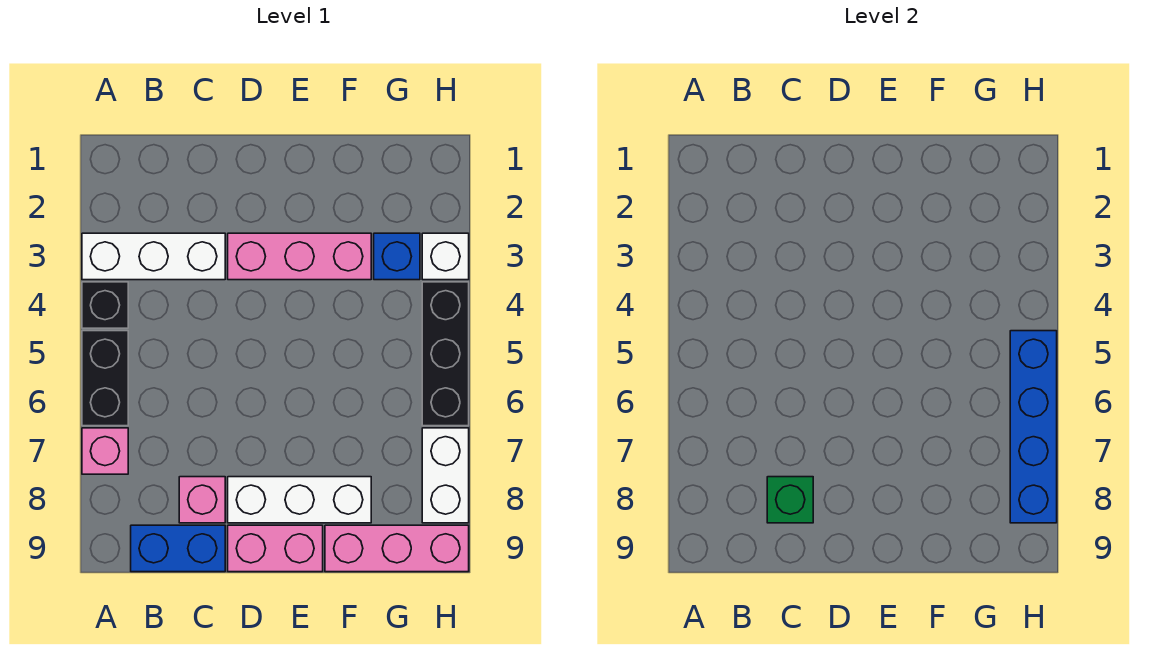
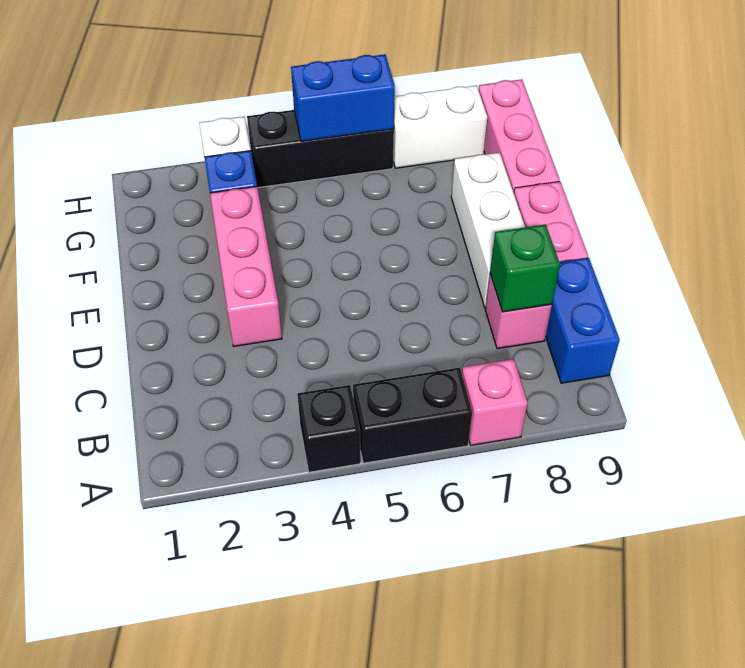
white 1x3 brick [82,233,225,280] -> none
blue 1x4 brick [1010,331,1057,523] -> blue 1x2 brick [291,54,395,142]

